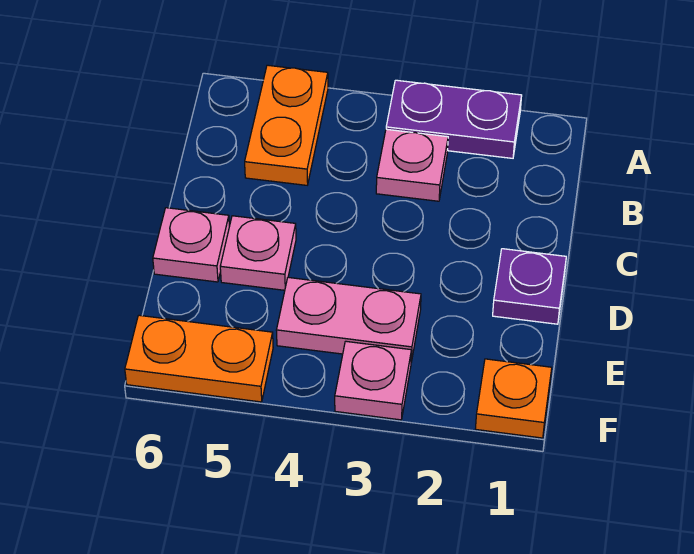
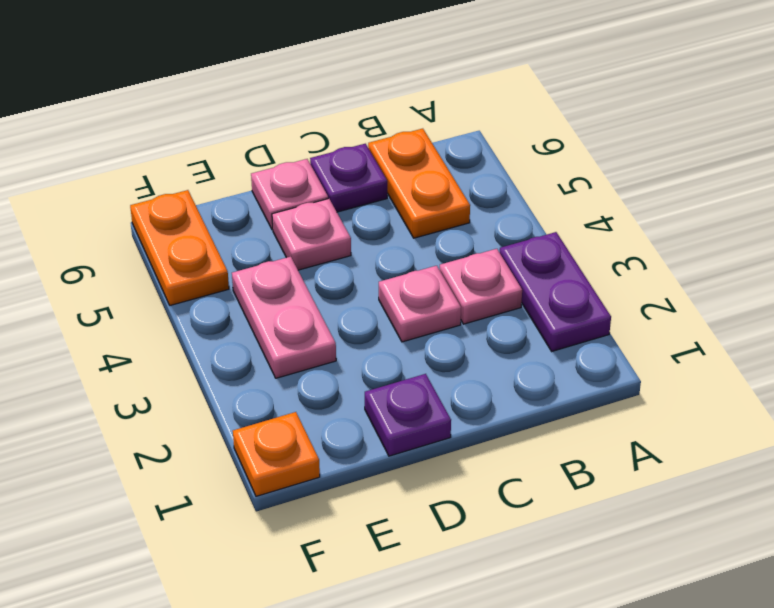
orange 1x2 plate [245,65,328,185] -> orange 1x2 plate turned to [368,129,470,238]
none -> purple 1x1 plate [310,144,387,212]
pink 1x1 plate [335,341,411,420] -> pink 1x1 plate moved to [379,266,461,342]

